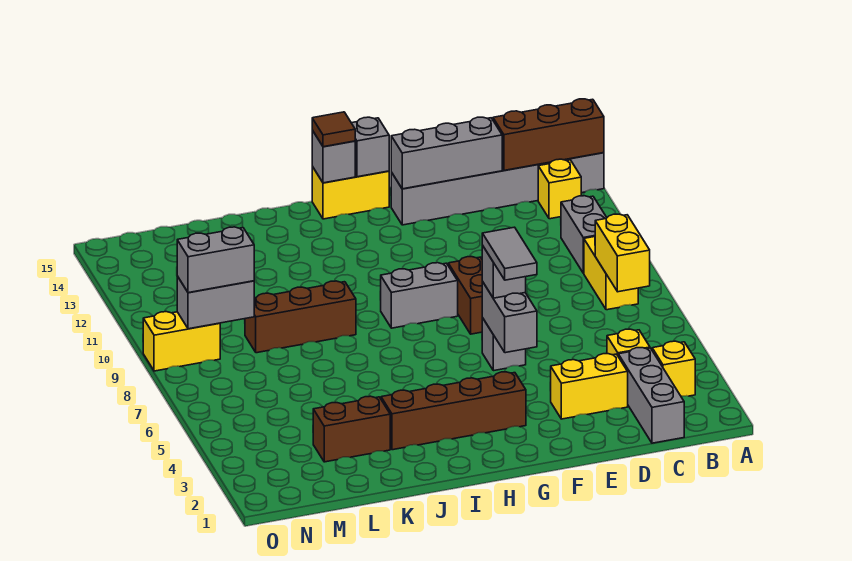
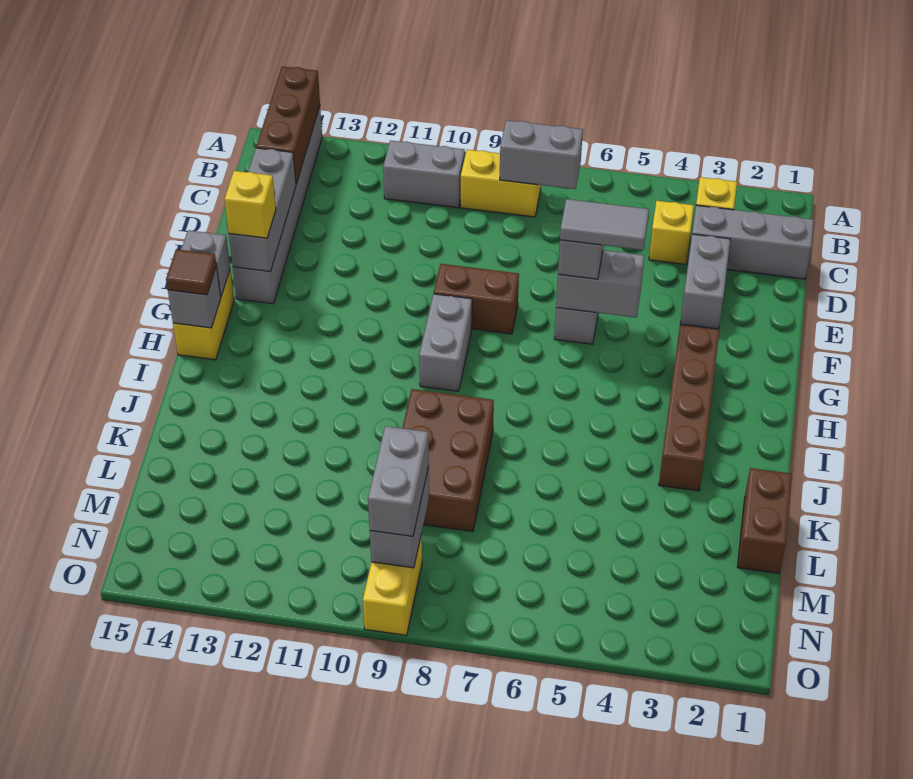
yellow 1x2 brick [595,214,650,292] -> grey 1x2 brick [500,120,583,189]
yellow 1x1 brick [538,159,581,219] -> yellow 1x1 brick moved to [225,171,276,238]
yellow 1x2 brick [551,354,628,419] -> grey 1x2 brick [680,234,730,329]
brown 1x3 brick [245,281,356,353] -> brown 2x3 brick [402,389,494,532]
brown 1x2 brick [313,396,390,462] -> brown 1x2 brick moved to [737,468,792,573]

